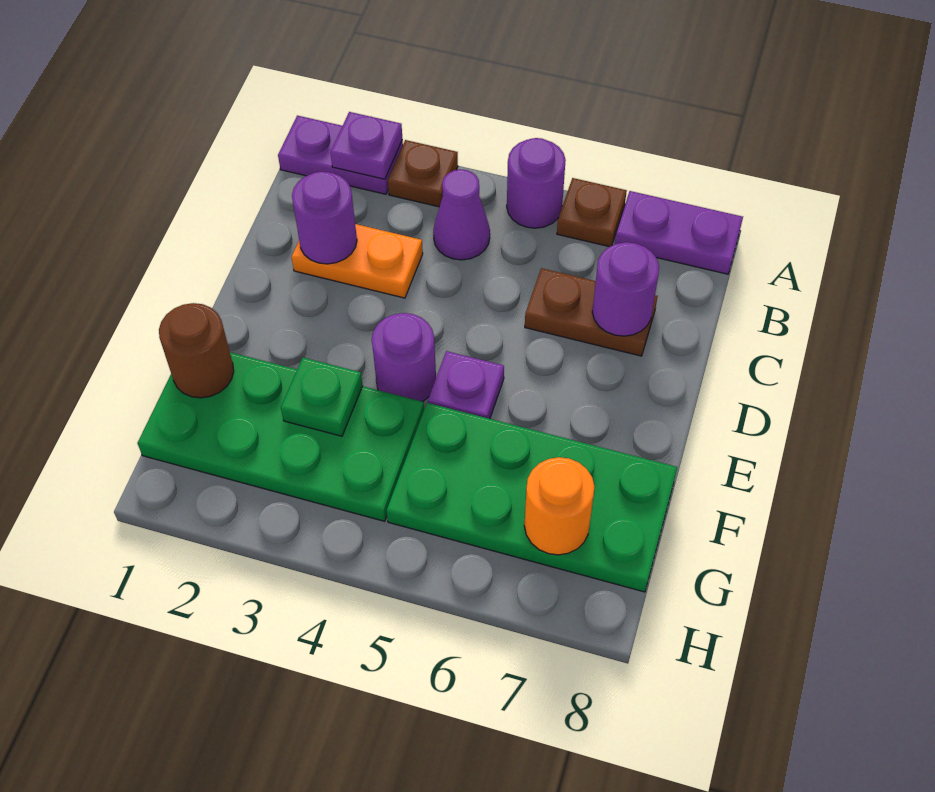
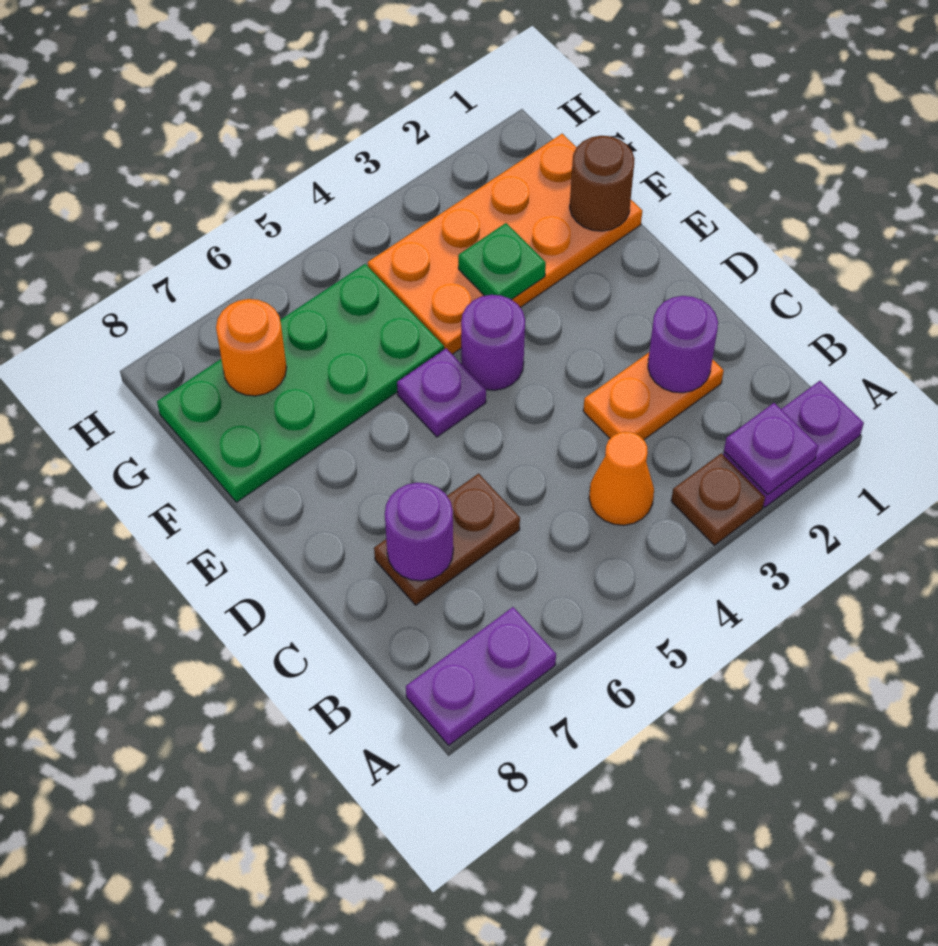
purple 1x1 round brick [507,138,566,228] -> none
brown 1x1 plate [557,178,627,247] -> none
purple 1x1 cone [433,169,490,260] -> orange 1x1 cone [589,432,654,525]
green 2x4 plate [137,352,424,521] -> orange 2x4 plate [368,134,642,354]

